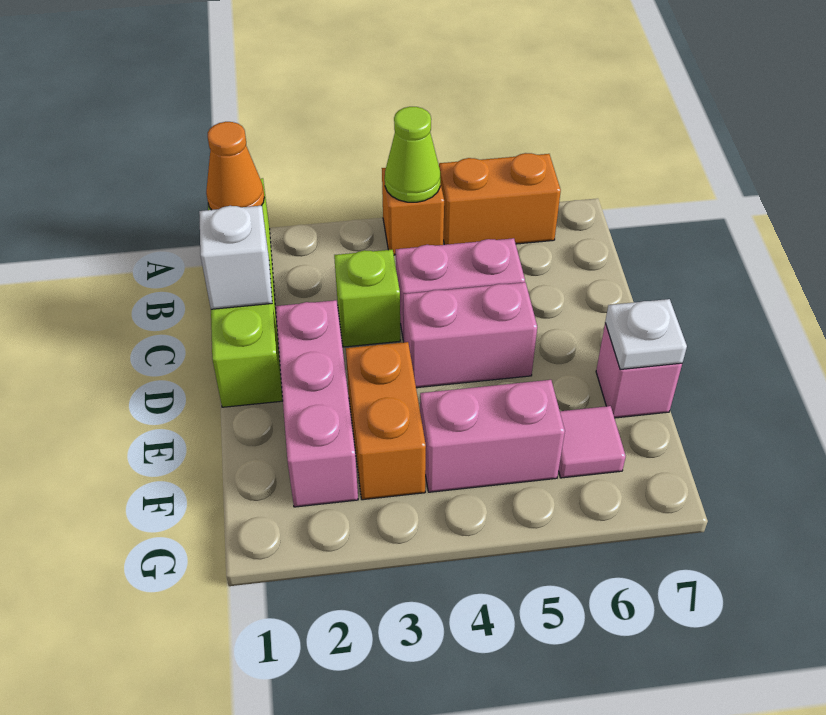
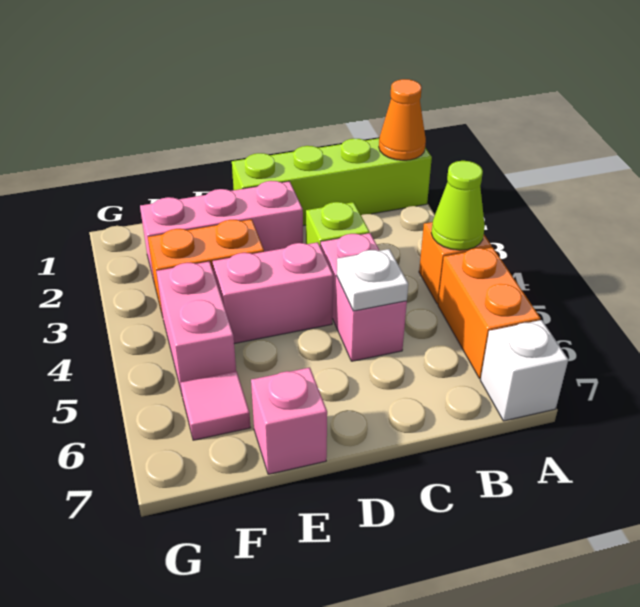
white 1x1 brick [199,206,272,309] -> white 1x1 brick moved to [480,320,568,421]
pink 1x2 brick [403,282,537,388] -> pink 1x2 brick turned to [213,242,333,344]
white 1x1 plate [605,299,687,370] -> white 1x1 plate moved to [337,249,408,311]

